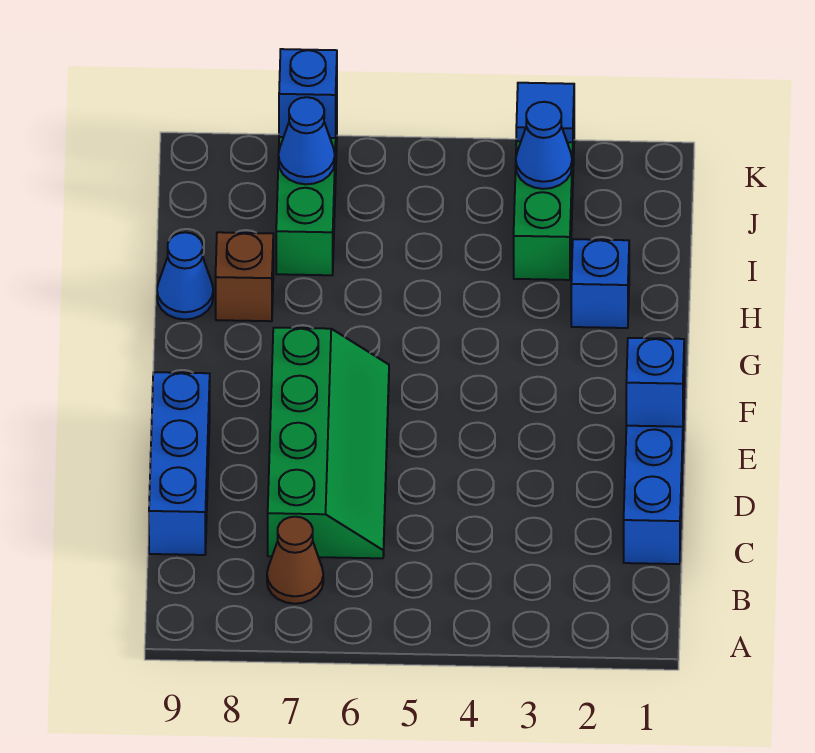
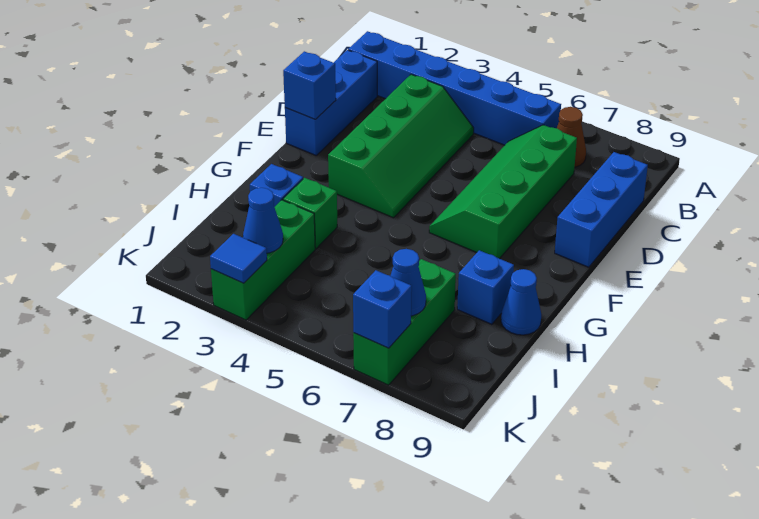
none -> blue 1x6 brick [348,31,561,145]
none -> green 2x4 slope [328,74,474,218]
none -> green 1x1 brick [283,178,337,248]
brown 1x1 brick [216,232,273,321] -> blue 1x1 brick [457,250,514,324]

